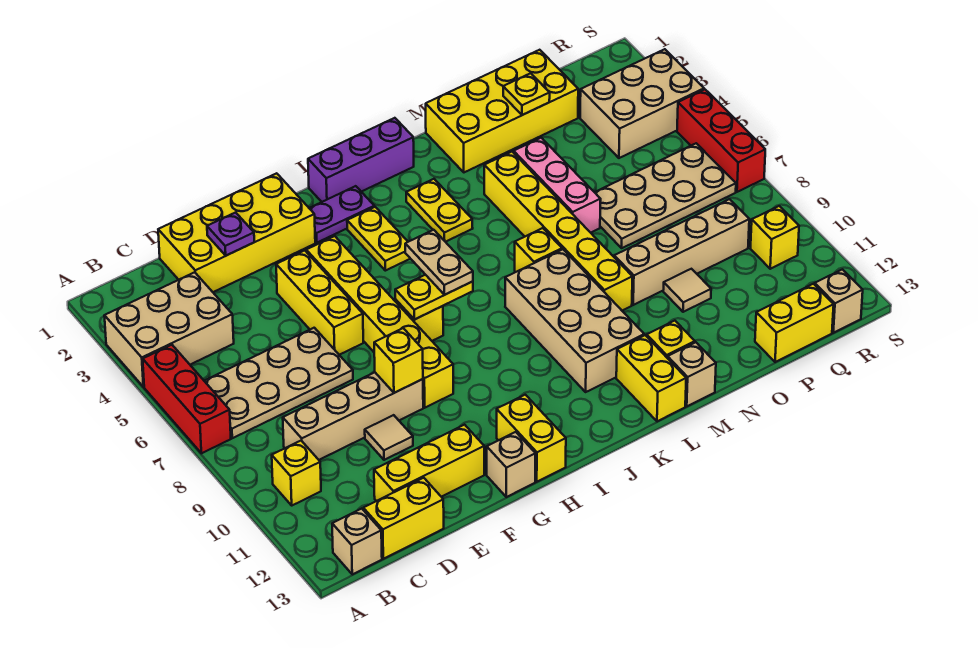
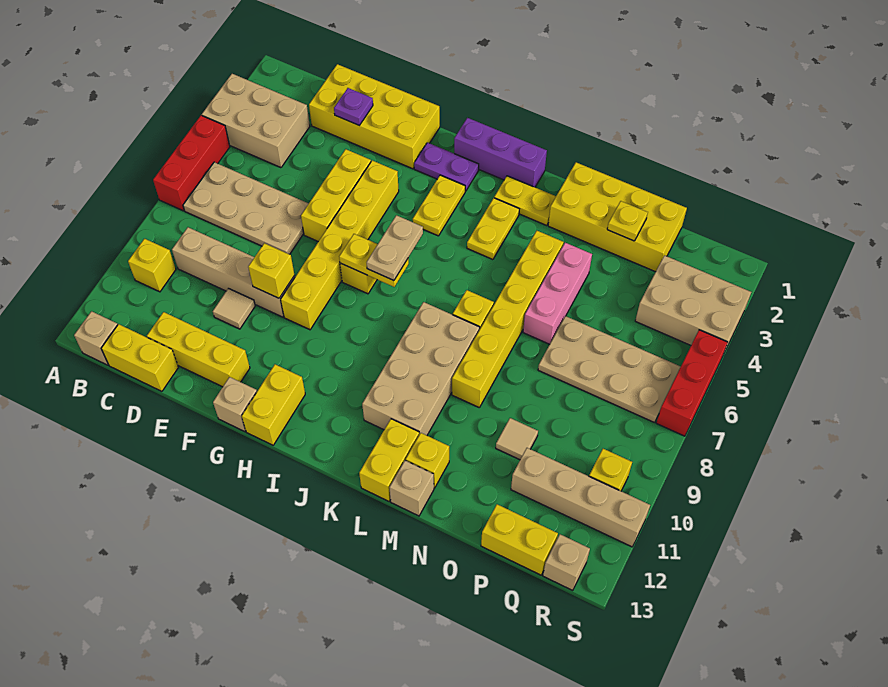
none -> yellow 1x2 plate [494,176,556,226]
tan 1x4 brick [614,199,749,305] -> tan 1x4 brick moved to [511,448,650,547]

